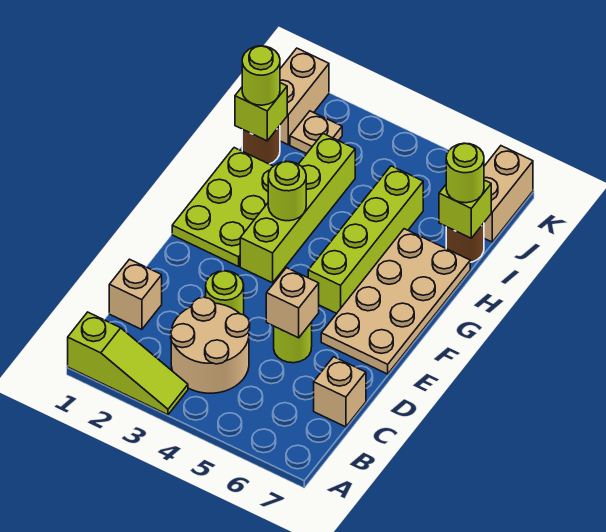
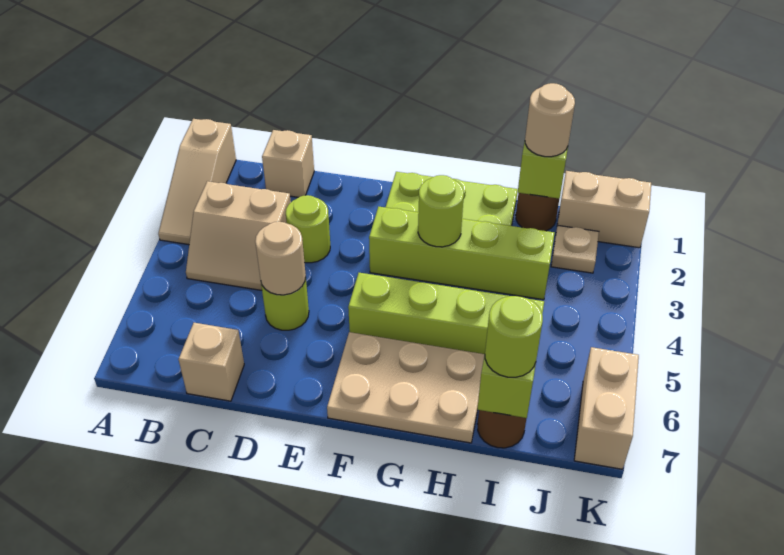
lime 1x3 slope [68,312,188,415] -> tan 1x3 slope [158,119,236,245]
tan 2x2 round brick [171,297,250,393] -> tan 2x2 slope [186,181,291,290]
tan 1x1 brick [266,268,319,338] -> tan 1x1 round brick [255,222,306,295]
tan 2x4 plate [321,229,470,374] -> tan 2x3 plate [327,332,485,443]
lime 1x1 round brick [242,46,280,105] -> tan 1x1 round brick [525,83,575,157]
tan 1x2 brick [484,146,533,242] -> tan 1x2 brick turned to [574,347,639,469]

